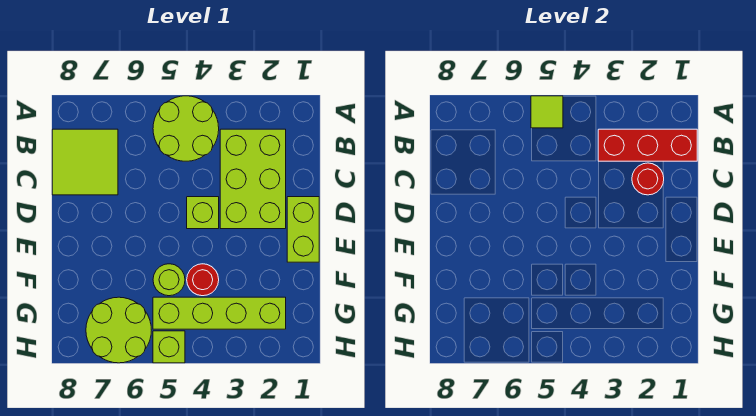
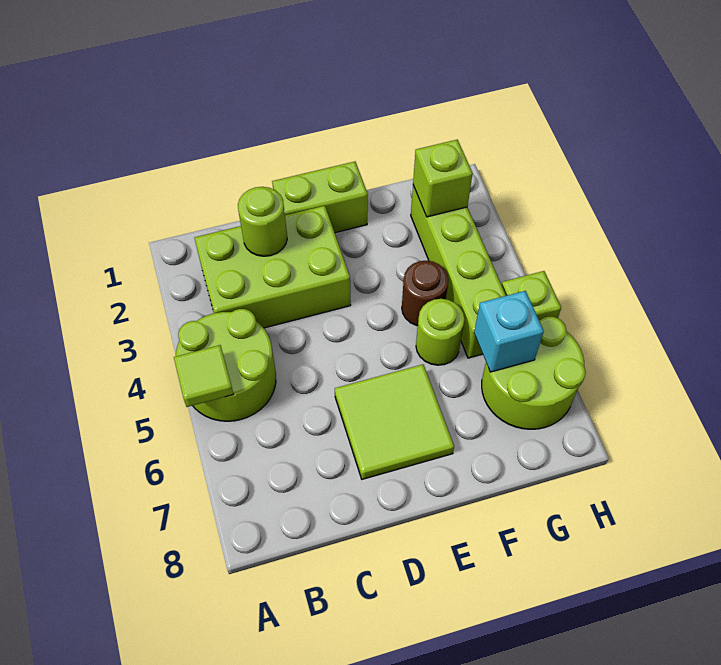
red 1x3 brick [598,129,697,161] -> none
lime 2x2 tile [52,129,118,195] -> lime 2x2 tile moved to [335,364,454,479]
red 1x1 round brick [632,163,664,195] -> lime 1x1 round brick [238,187,287,256]
lime 1x1 brick [187,197,219,229] -> lime 1x1 brick moved to [413,140,473,217]
red 1x1 round brick [187,264,219,296] -> brown 1x1 round brick [402,261,449,326]
none -> cyan 1x1 brick [474,291,544,372]

